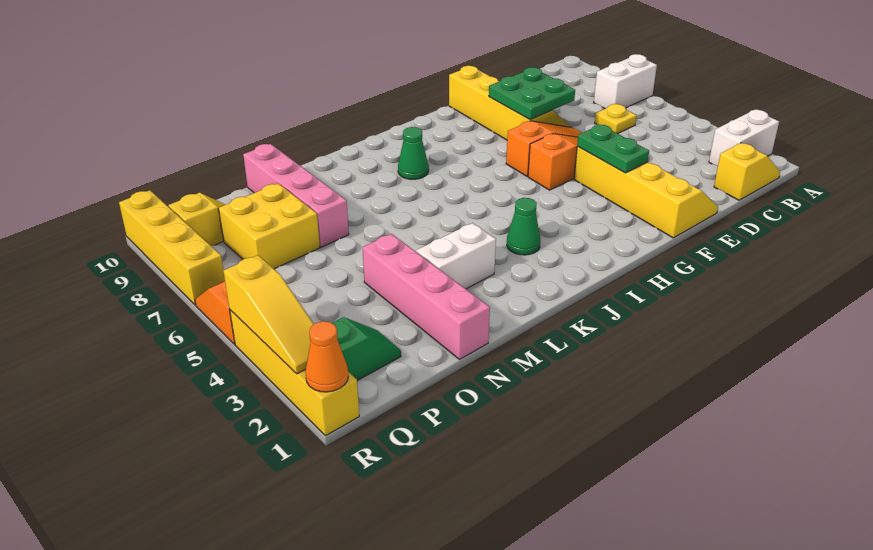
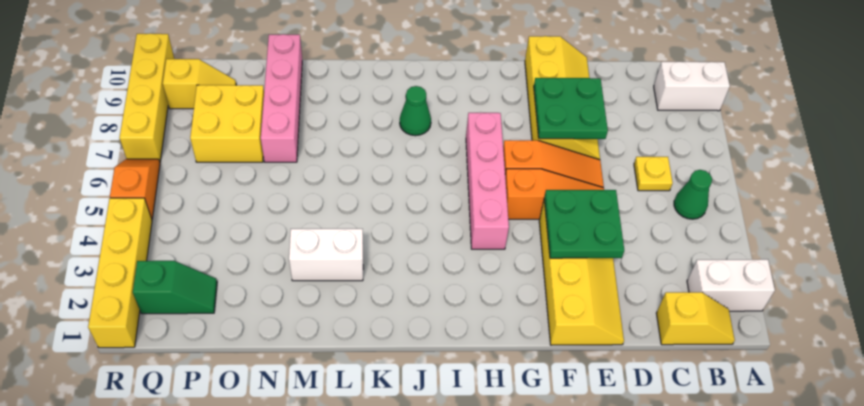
white 1x2 brick [594,54,657,109] -> white 1x2 brick moved to [654,62,730,111]
green 1x2 plate [577,125,649,173] -> green 2x2 plate [544,190,624,258]
green 1x1 cone [507,198,540,255] -> green 1x1 cone moved to [674,170,712,219]
pink 1x4 brick [363,234,490,359] -> pink 1x4 brick moved to [466,113,509,249]
orange 1x1 cone [305,321,348,392] -> none
yellow 1x3 slope [223,255,314,374] -> none

